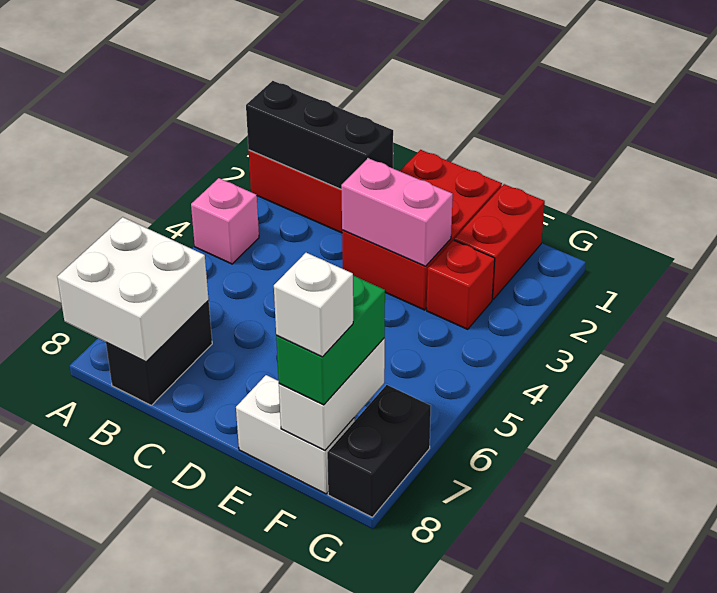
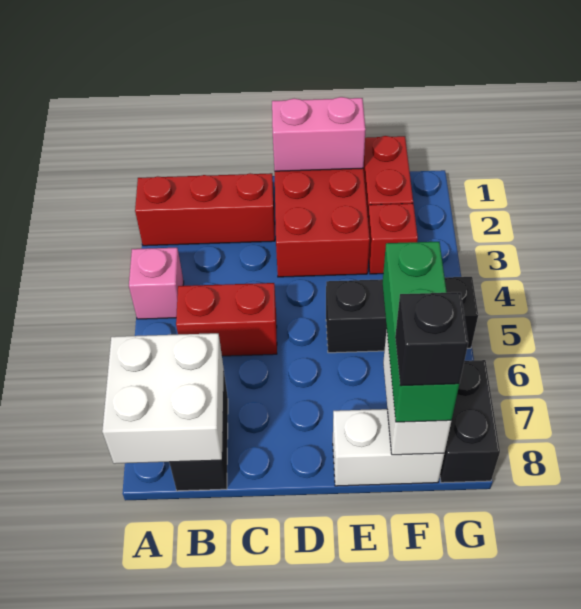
black 1x3 brick [246,81,393,189] -> black 1x3 brick moved to [326,277,478,353]
none -> red 1x2 brick [176,283,277,356]
pink 1x2 brick [341,158,453,266] -> pink 1x2 brick moved to [272,97,366,171]
green 1x2 brick [276,276,385,405] -> green 1x3 brick [383,242,459,422]
white 1x1 brick [274,253,353,357] -> black 1x1 brick [395,292,468,386]

